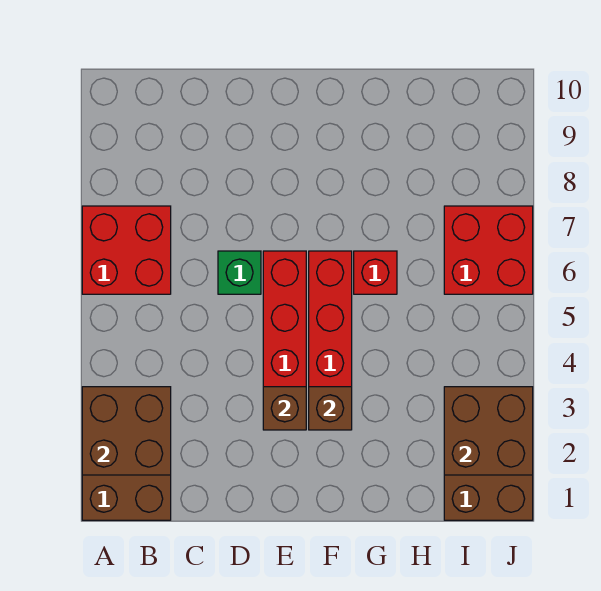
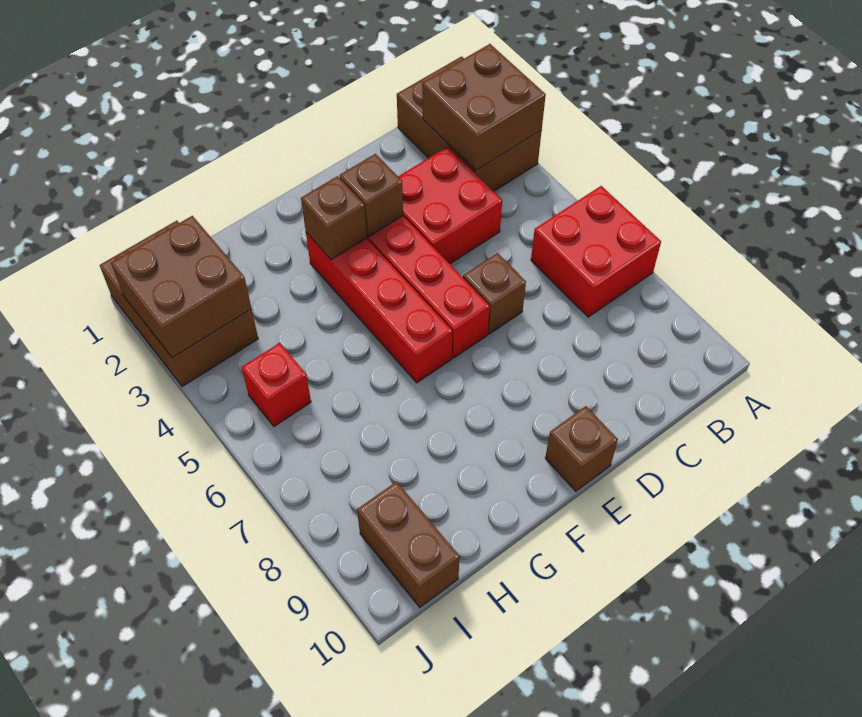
green 1x1 brick [218,251,261,294] -> brown 1x1 brick [463,253,526,334]
none -> brown 1x1 brick [545,406,618,491]
red 1x1 brick [354,251,397,294] -> red 1x1 brick moved to [242,343,311,426]
red 2x2 brick [444,206,533,294] -> red 2x2 brick moved to [398,147,502,264]
none -> brown 1x2 brick [357,482,460,607]

